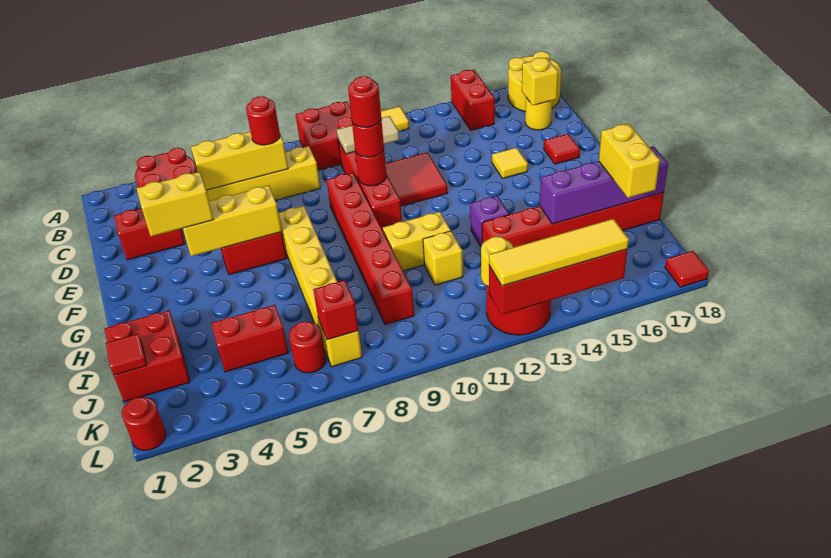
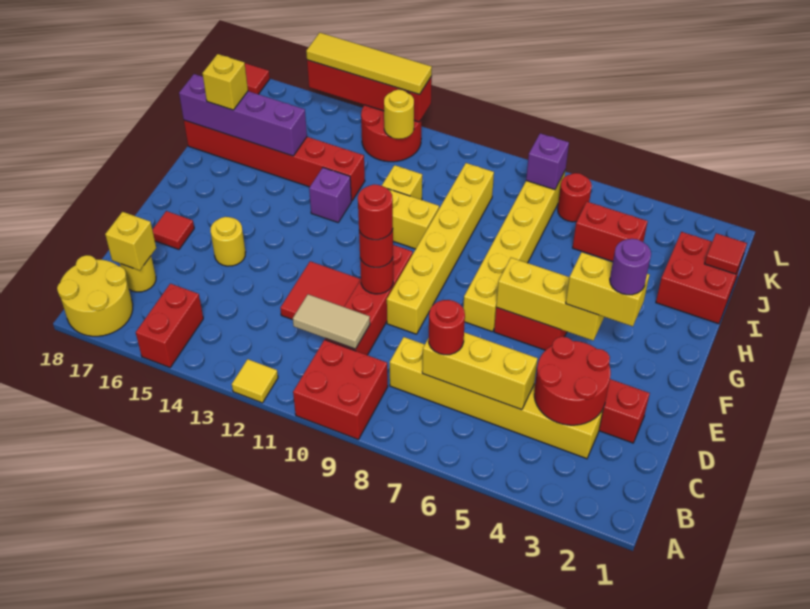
red 1x6 brick [327,173,414,325] -> yellow 1x6 brick [387,163,494,334]
yellow 1x1 tile [492,148,528,179] -> yellow 1x1 round brick [210,217,245,266]
none -> purple 1x1 round brick [610,239,651,295]
yellow 1x2 brick [599,124,660,198] -> yellow 1x1 brick [202,54,248,110]
red 1x1 brick [313,280,359,340] -> purple 1x1 brick [526,133,569,190]
red 1x1 round brick [122,397,166,451] -> none

